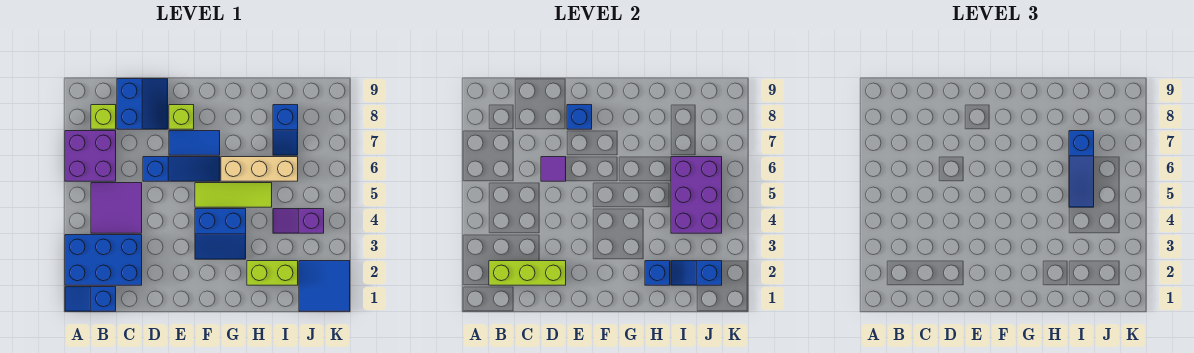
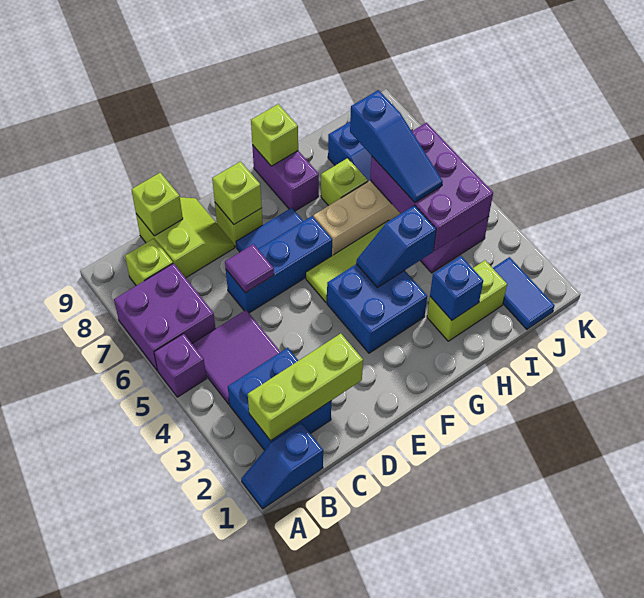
blue 2x3 brick [65,235,142,285] -> blue 2x2 brick [228,348,331,450]
none -> purple 1x1 brick [154,334,206,397]
blue 2x2 slope [117,79,168,129] -> lime 2x2 slope [136,197,234,278]
none -> lime 1x1 brick [131,173,183,236]
blue 1x3 slope [143,157,220,181] -> blue 1x3 brick [226,216,332,313]
blue 1x1 brick [567,105,592,129] -> lime 1x1 brick [212,161,262,224]
blue 2x2 slope [195,209,246,259] -> blue 2x2 brick [327,264,427,353]
none -> purple 1x2 brick [252,145,319,211]
none -> lime 1x1 brick [251,104,298,166]
none -> lime 1x1 brick [321,158,368,206]
blue 1x2 slope [671,261,722,285] -> blue 1x2 slope moved to [356,205,436,288]
blue 2x2 tile [299,261,350,311] -> blue 1x2 tile [493,257,555,329]

